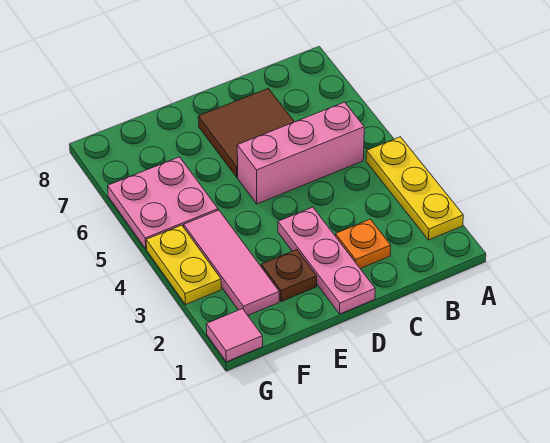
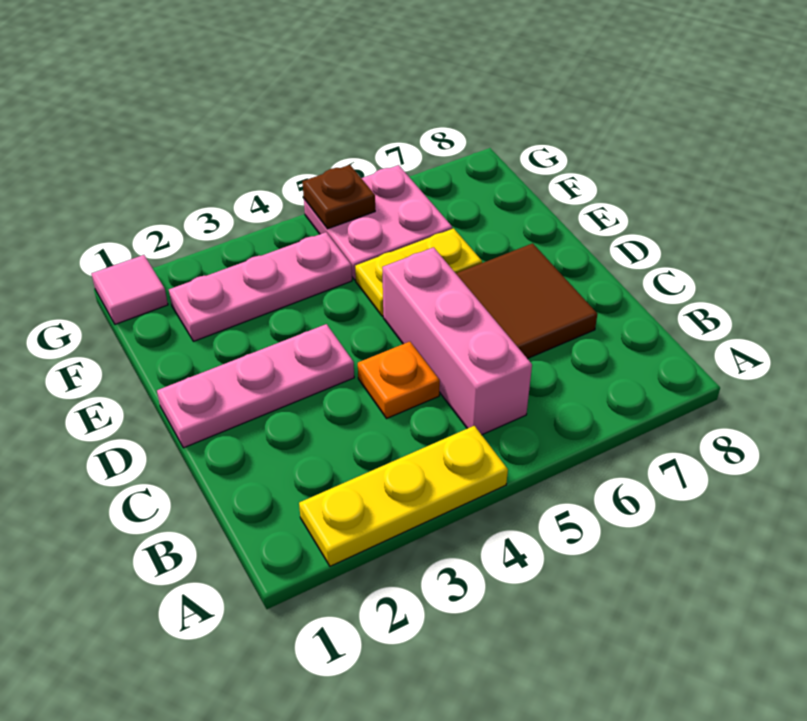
orange 1x1 plate [336,219,391,269] -> orange 1x1 plate moved to [358,342,440,418]
brown 1x1 plate [261,250,317,302] -> brown 1x1 plate moved to [302,165,375,229]
pink 1x3 tile [184,210,279,315] -> pink 1x3 plate [169,232,352,341]
yellow 1x2 plate [146,225,221,305] -> yellow 1x2 plate moved to [355,228,482,316]

